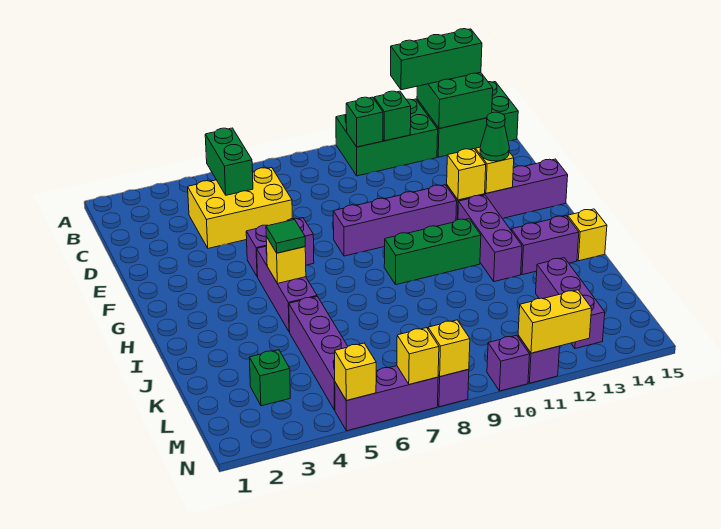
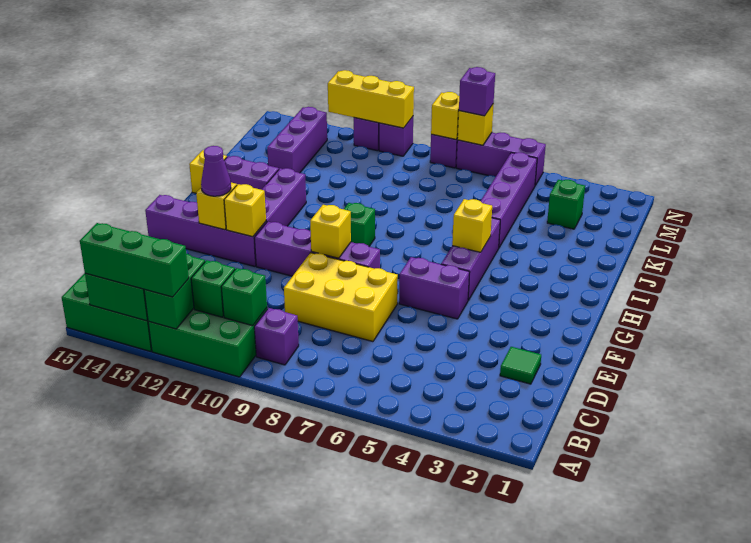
green 1x2 brick [205,128,253,195] -> green 1x2 brick moved to [144,254,205,329]
none -> purple 1x1 brick [254,308,299,365]
yellow 2x3 brick [188,167,292,248] -> yellow 2x3 brick moved to [284,253,398,342]
green 1x1 cone [480,112,509,161] -> purple 1x1 cone [201,146,231,196]
green 1x1 tile [266,220,305,253] -> green 1x1 tile moved to [500,347,541,384]
green 1x3 brick [384,219,481,285] -> green 1x1 brick [344,203,375,246]
yellow 1x1 brick [334,343,376,400] -> yellow 1x1 brick moved to [310,205,351,258]
none -> purple 1x1 brick [459,67,495,116]
yellow 1x2 brick [518,290,592,353] -> yellow 1x3 brick [328,70,414,128]

